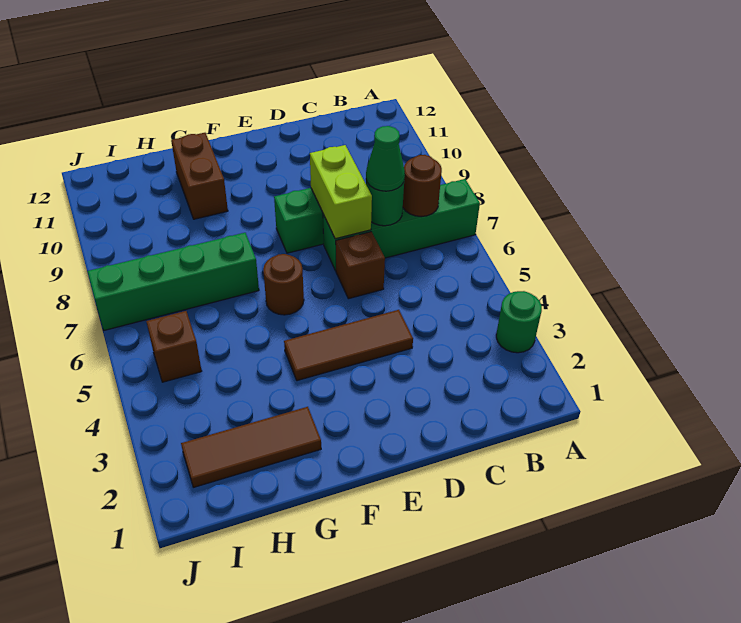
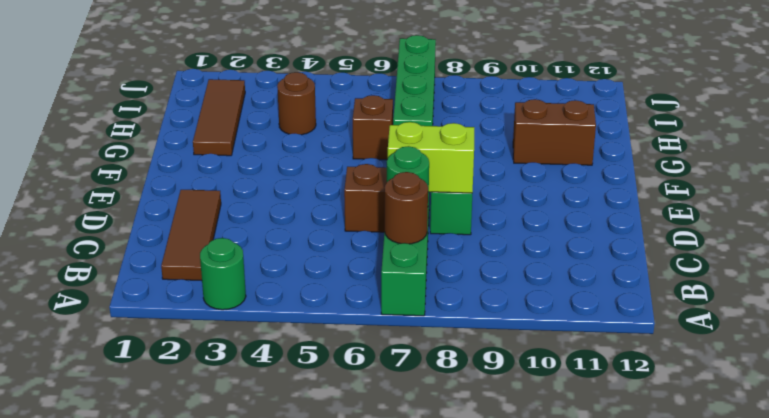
green 1x1 cone [366,126,405,191] -> none
brown 1x3 tile [284,310,413,381] -> brown 1x3 tile moved to [161,190,221,281]
brown 1x1 round brick [263,254,304,315] -> brown 1x1 round brick moved to [277,72,316,135]
brown 1x1 brick [146,311,202,382] -> brown 1x1 brick moved to [353,95,393,160]

